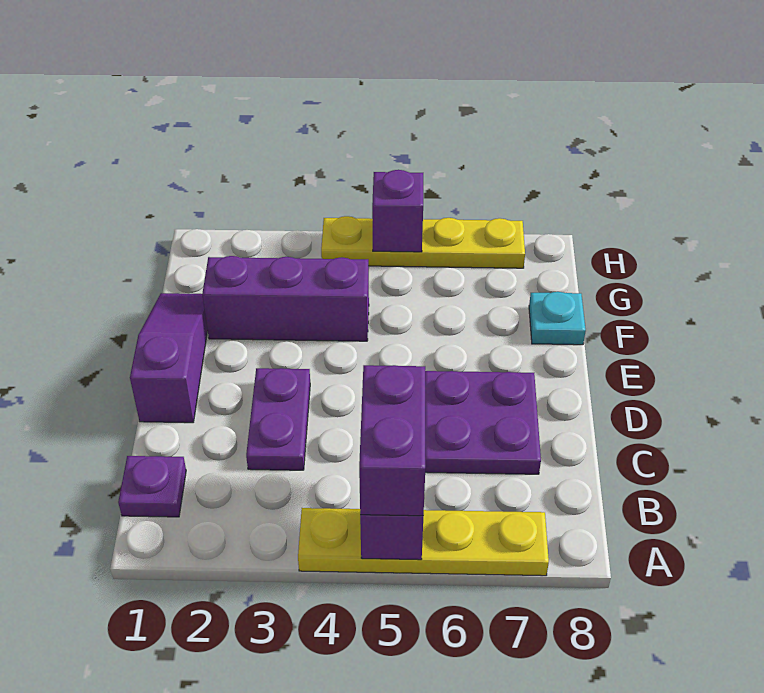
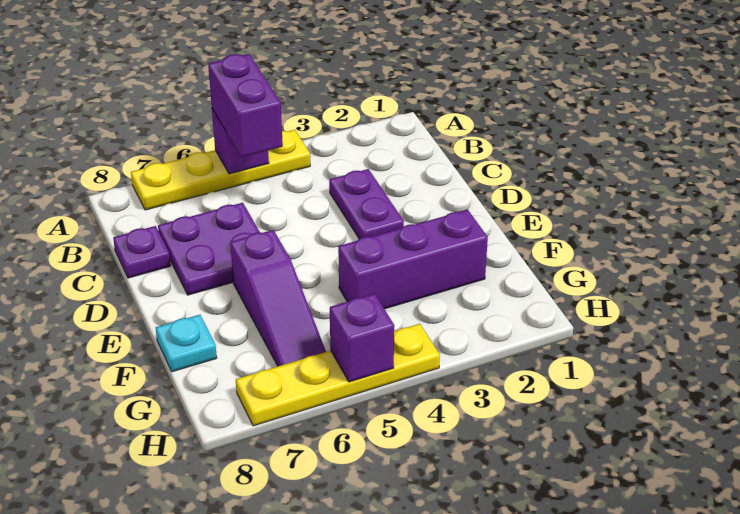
purple 1x1 plate [118,456,186,517] -> purple 1x1 plate moved to [113,226,171,278]
purple 1x3 slope [130,293,208,423] -> purple 1x3 slope moved to [230,230,326,366]

